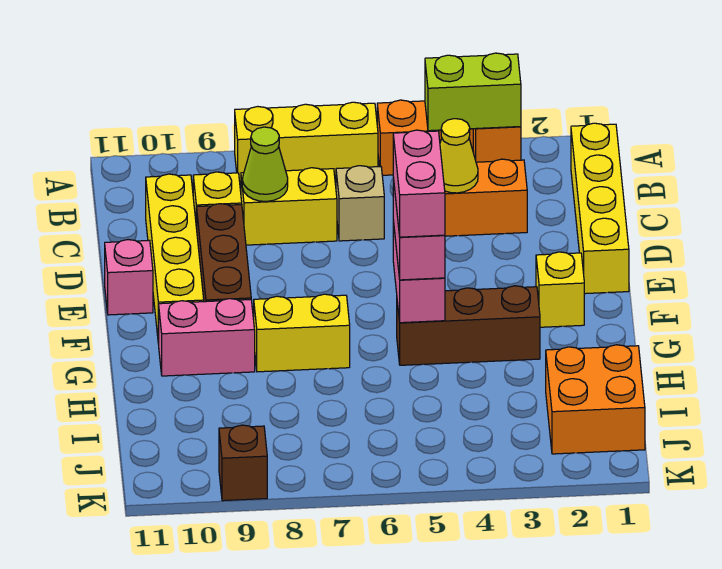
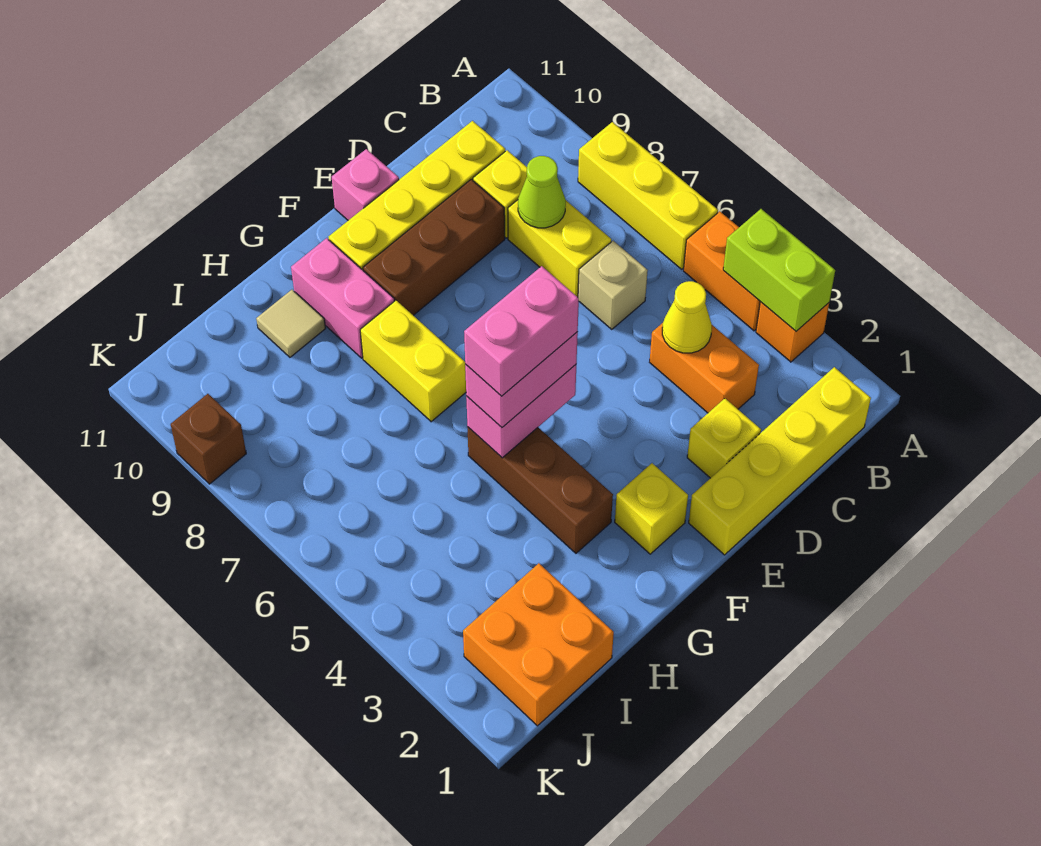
none -> yellow 1x1 brick [687,398,761,478]
none -> tan 1x1 tile [256,290,325,357]

